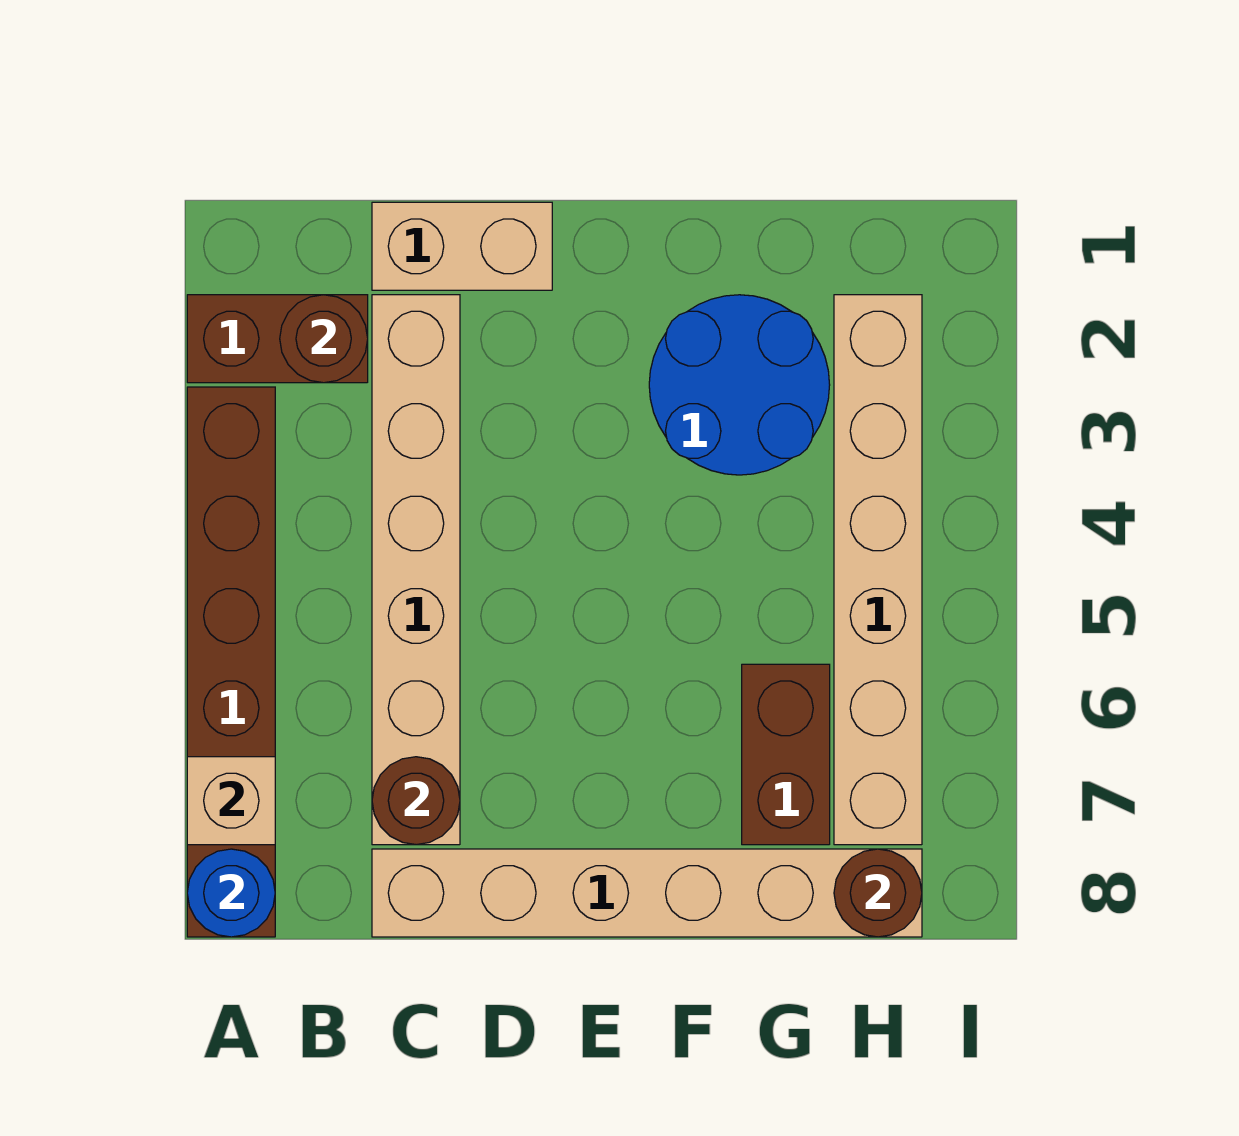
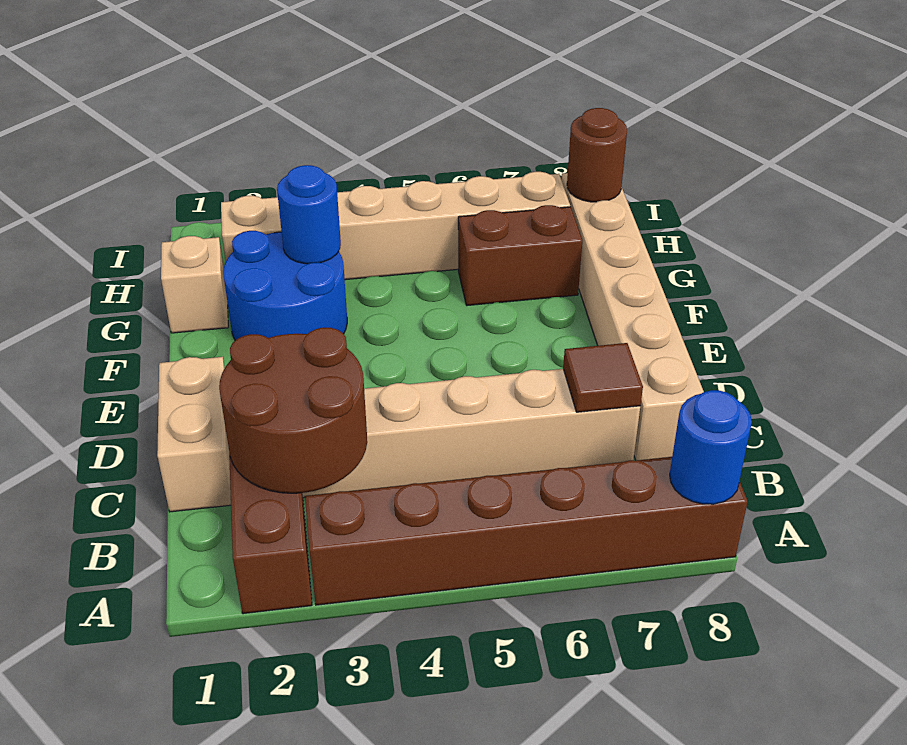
tan 1x1 brick [187,757,275,845] -> tan 1x1 brick moved to [161,236,228,333]
brown 1x1 round brick [280,295,368,383] -> brown 2x2 round brick [219,328,367,493]
brown 1x1 round brick [372,757,460,845] -> brown 1x1 tile [563,343,643,412]
none -> blue 1x1 round brick [277,165,341,264]

